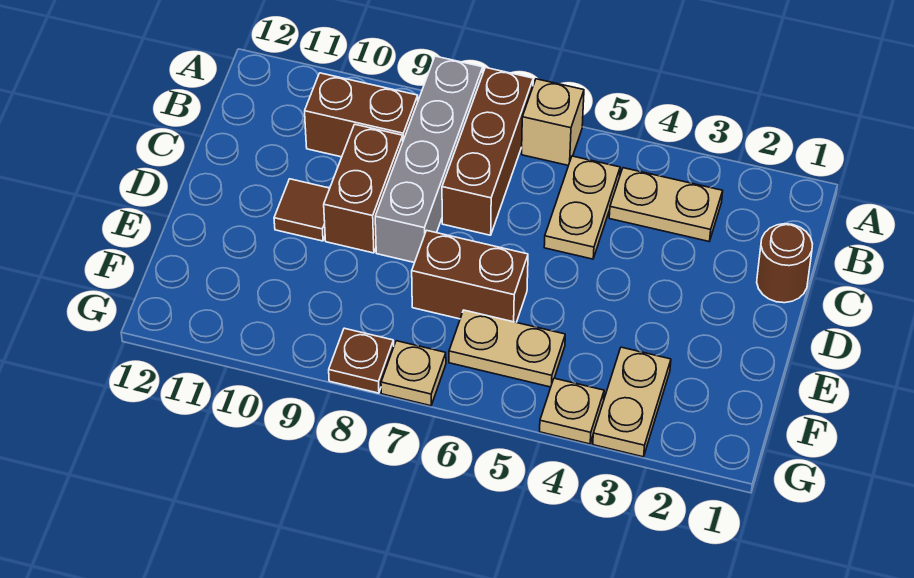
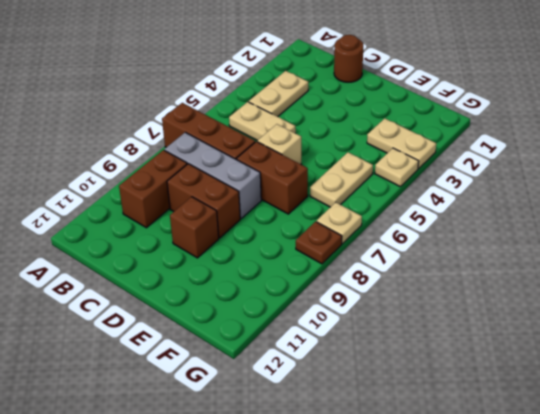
tan 1x1 brick [522,79,584,166] -> tan 1x1 brick moved to [257,124,301,164]
grey 1x4 brick [375,56,483,263] -> grey 1x3 brick [164,132,261,218]
brown 1x1 tile [274,179,330,241] -> brown 1x1 brick [170,197,219,258]
brown 1x2 brick [412,230,528,322] -> brown 1x2 brick turned to [237,141,308,214]

